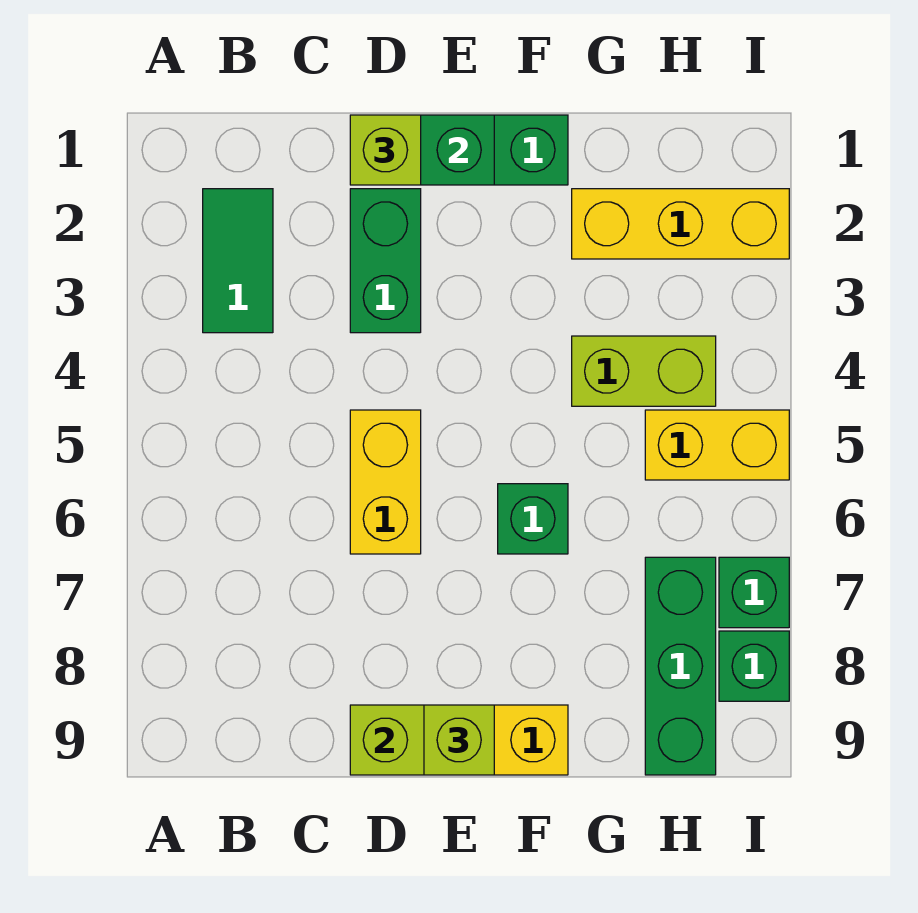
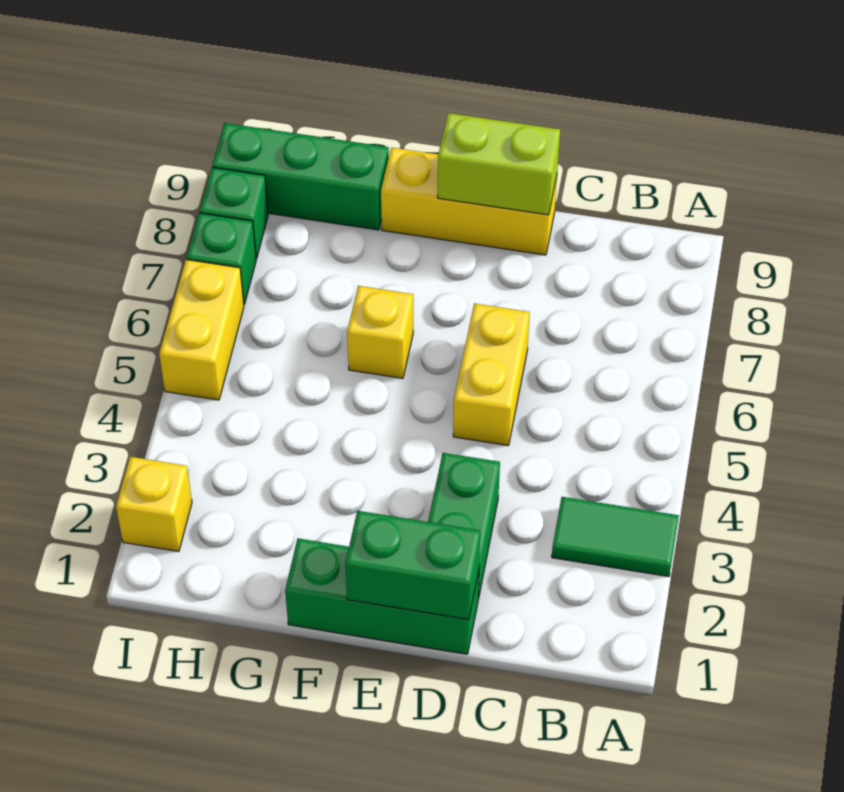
green 1x2 tile [203,189,273,333] -> green 1x2 tile turned to [552,497,679,577]
lime 1x1 brick [350,115,421,185] -> none
lime 1x1 brick [424,705,494,775] -> none
green 1x1 brick [498,484,568,554] -> yellow 1x1 brick [347,286,413,378]
yellow 1x3 brick [572,189,789,259] -> yellow 1x1 brick [116,457,192,552]
lime 1x2 brick [572,336,716,406] -> none
yellow 1x2 brick [645,410,789,480] -> yellow 1x2 brick turned to [159,260,244,400]
green 1x3 brick [645,557,716,775] -> green 1x3 brick turned to [212,123,389,230]

